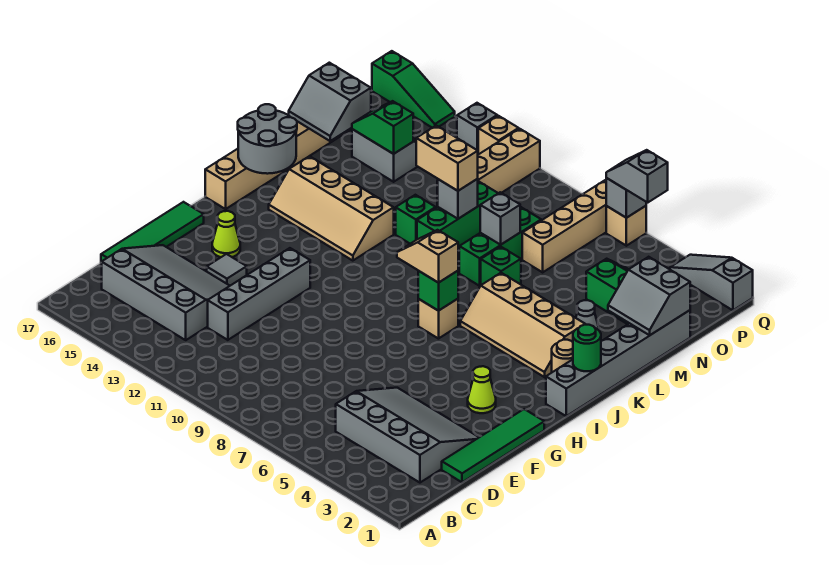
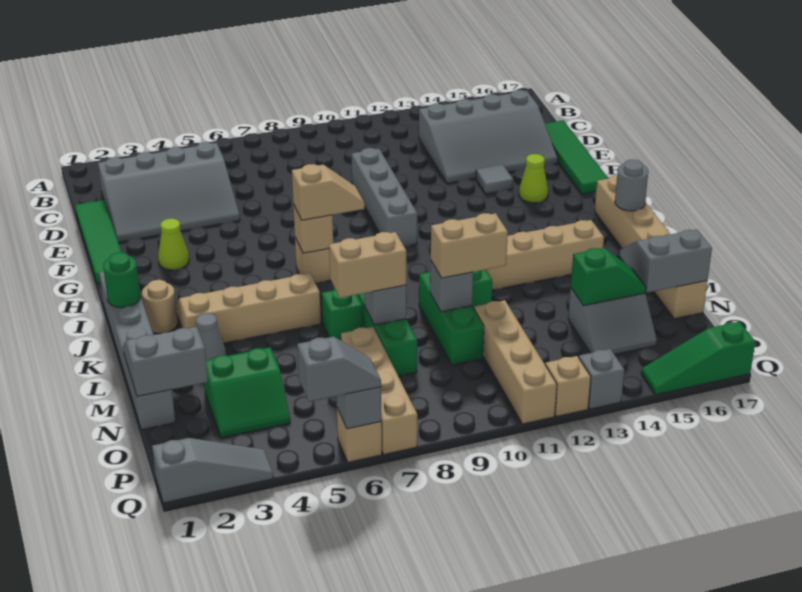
grey 1x4 brick [208,248,310,340] -> grey 1x4 brick moved to [352,148,417,246]
green 1x1 brick [418,271,458,311] -> tan 1x1 brick [293,204,333,253]
grey 2x2 round brick [238,104,297,174] -> grey 1x1 round brick [615,160,648,211]
none -> tan 1x2 brick [329,232,406,298]

